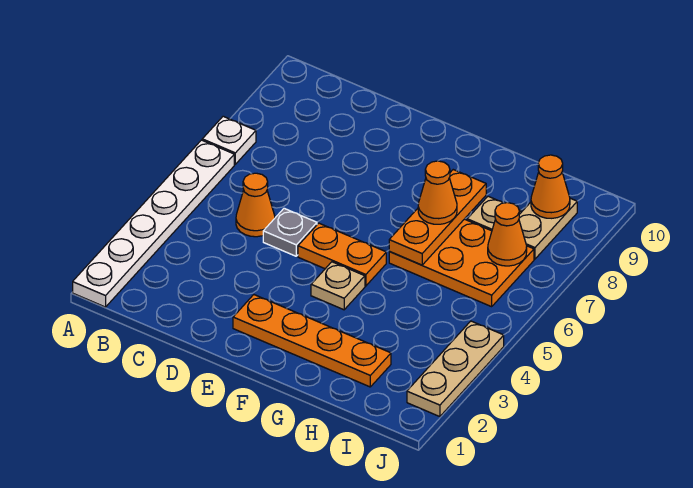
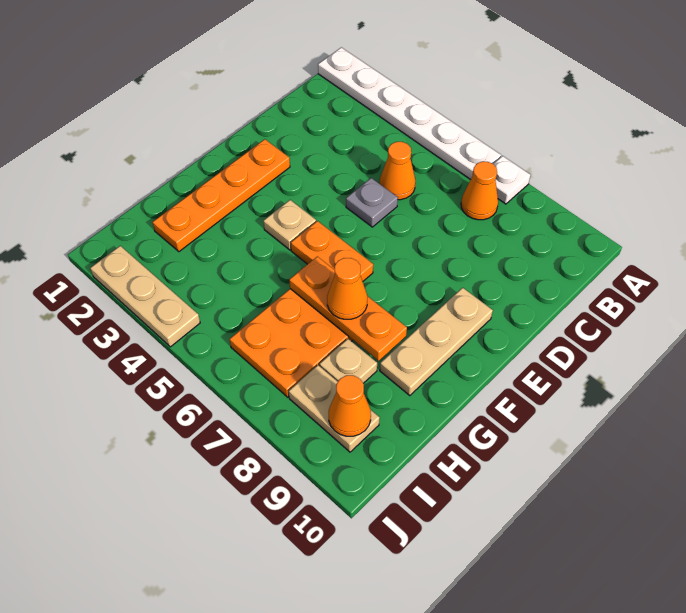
orange 1x2 plate [298,223,386,286] -> orange 1x2 plate turned to [291,221,373,282]
none -> tan 1x3 plate [380,288,493,396]
orange 1x1 cone [488,203,527,266] -> orange 1x1 cone moved to [461,162,498,220]

